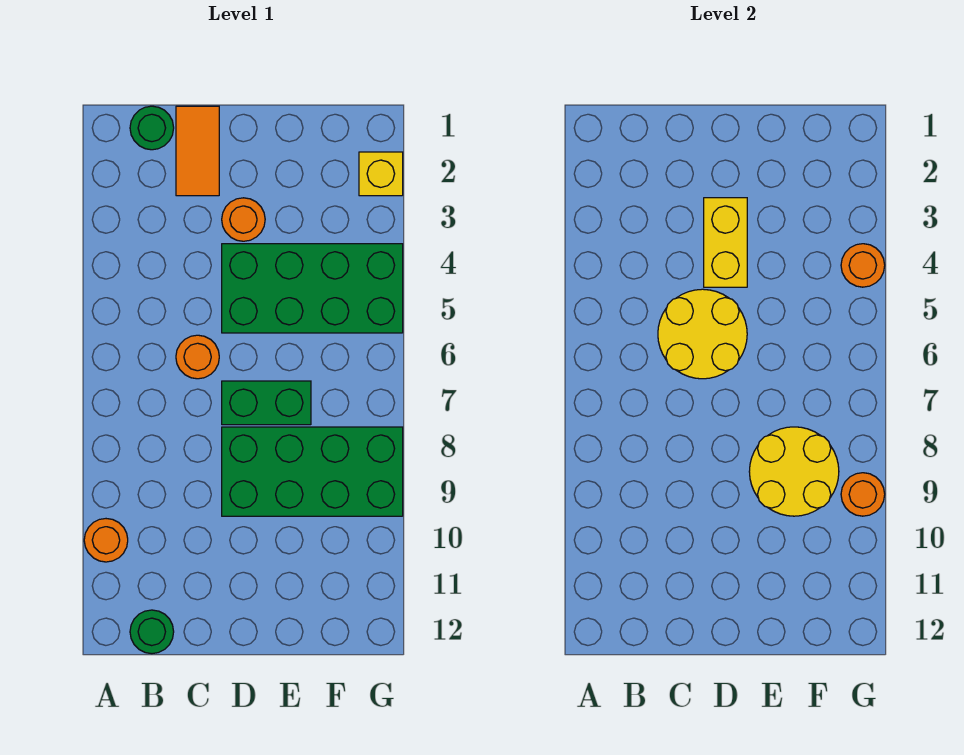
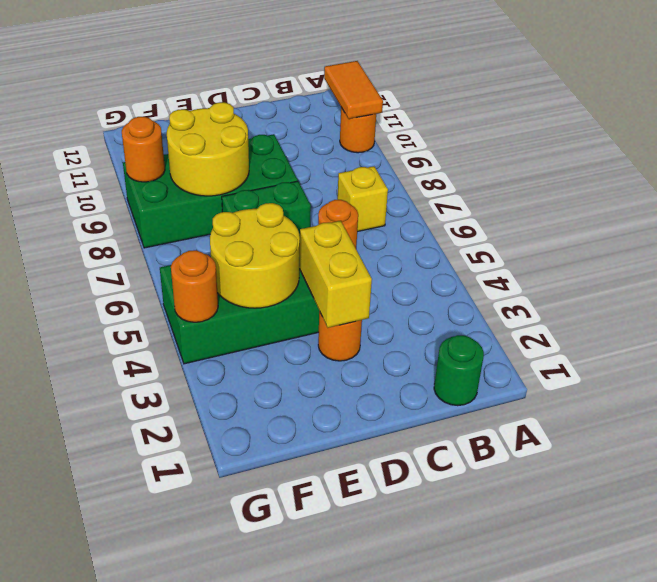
green 1x1 round brick [130,610,174,654] -> none
orange 1x2 tile [176,106,219,196] -> orange 1x2 tile moved to [324,61,383,119]
yellow 2x2 round brick [658,289,747,379] -> yellow 2x2 round brick moved to [210,203,300,308]
yellow 1x1 brick [359,152,403,196] -> yellow 1x1 brick moved to [337,166,388,232]

